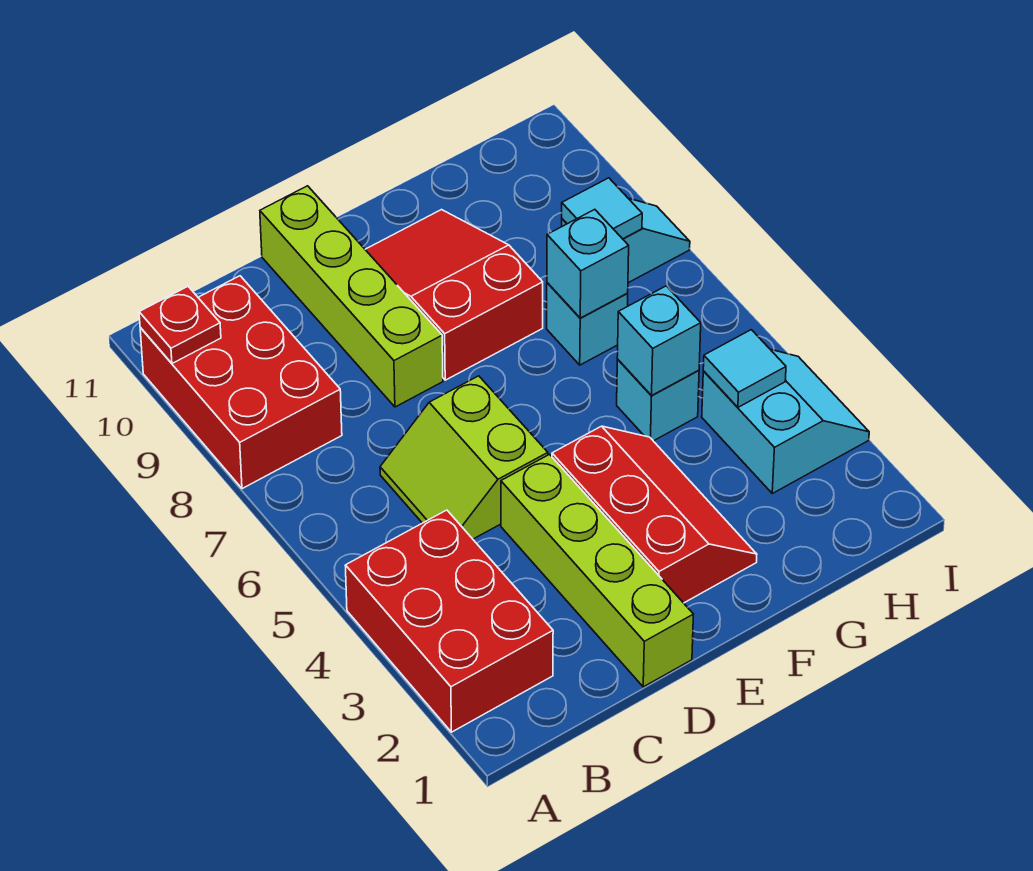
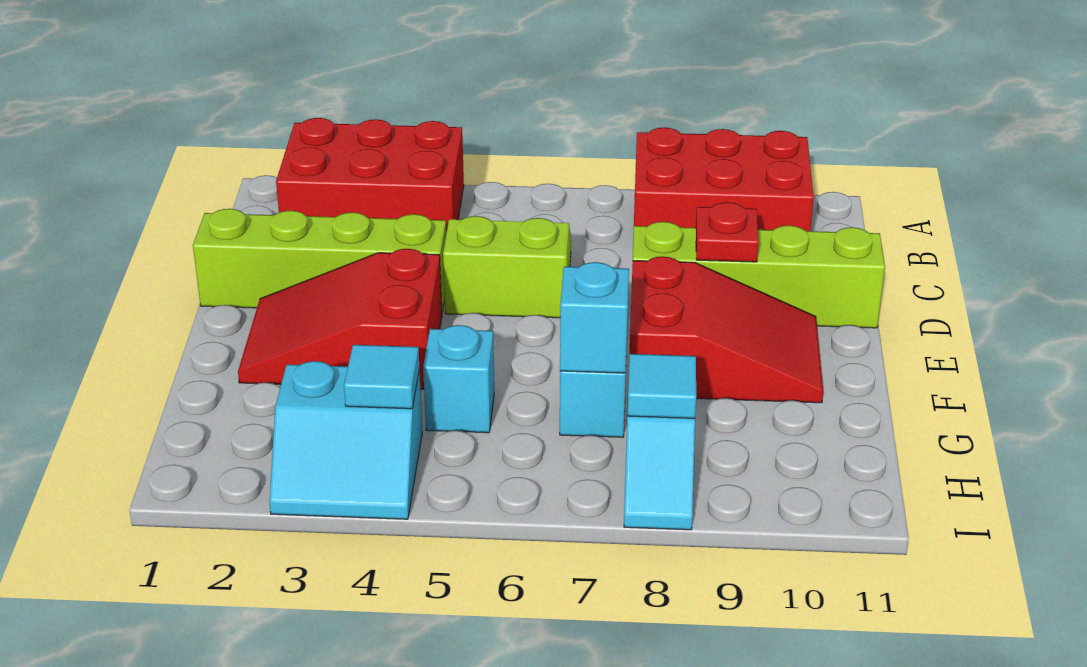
red 1x1 plate [139,287,221,363] -> red 1x1 plate moved to [696,202,759,262]
red 2x3 slope [552,426,757,603] -> red 2x3 slope turned to [238,249,442,389]
cyan 1x1 brick [617,286,701,395] -> none

